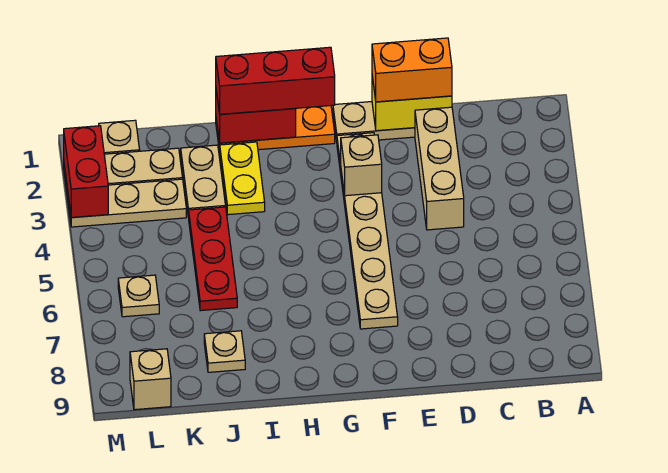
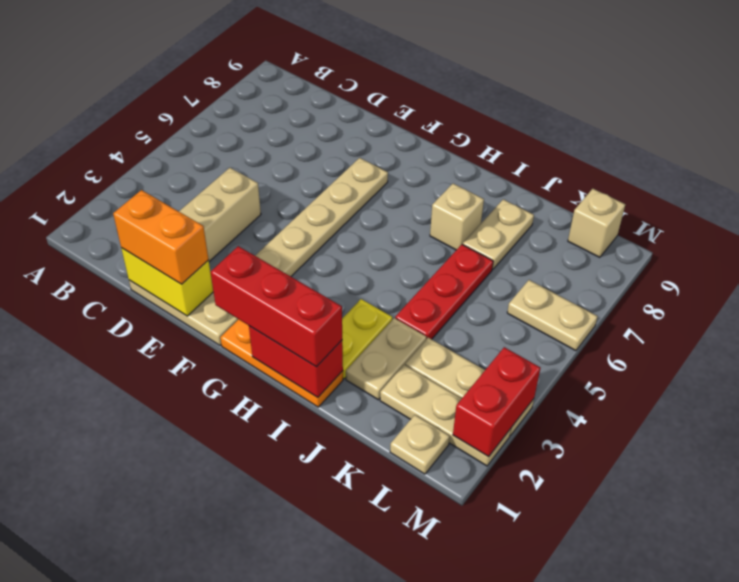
tan 1x1 brick [341,135,382,196] -> tan 1x1 brick moved to [430,184,484,250]
tan 1x1 plate [204,331,245,372] -> tan 1x2 plate [463,199,534,269]
tan 1x1 plate [118,275,159,317] -> tan 1x2 plate [507,280,598,351]

